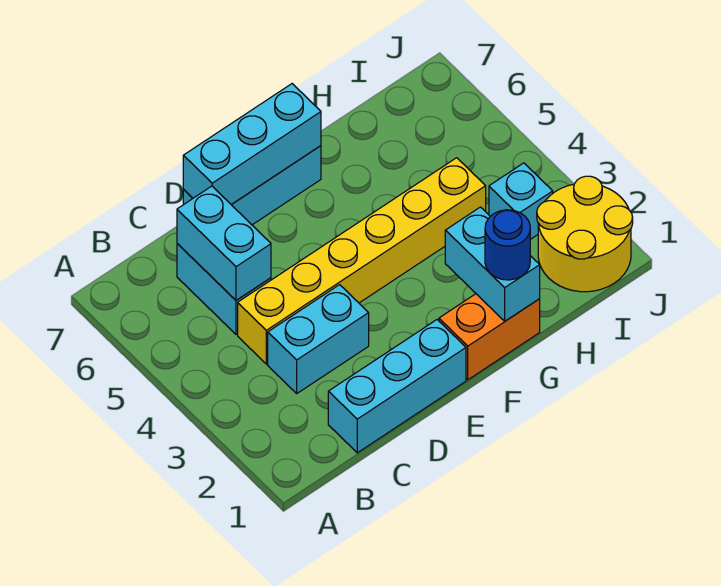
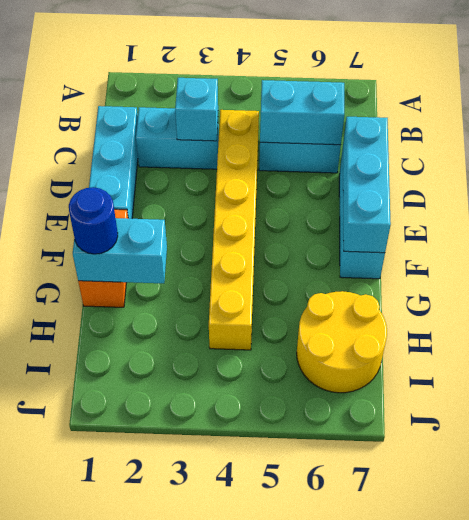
cyan 1x2 brick [268,285,369,393] -> cyan 1x2 brick turned to [136,107,219,169]
yellow 2x2 round brick [537,176,633,292] -> yellow 2x2 round brick moved to [297,291,387,393]
cyan 1x1 brick [489,163,553,239] -> cyan 1x1 brick moved to [175,78,218,141]

